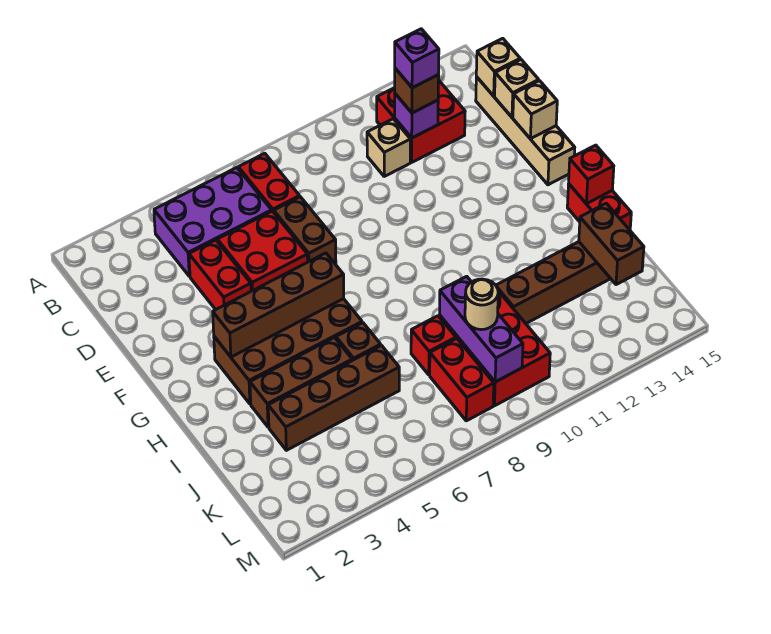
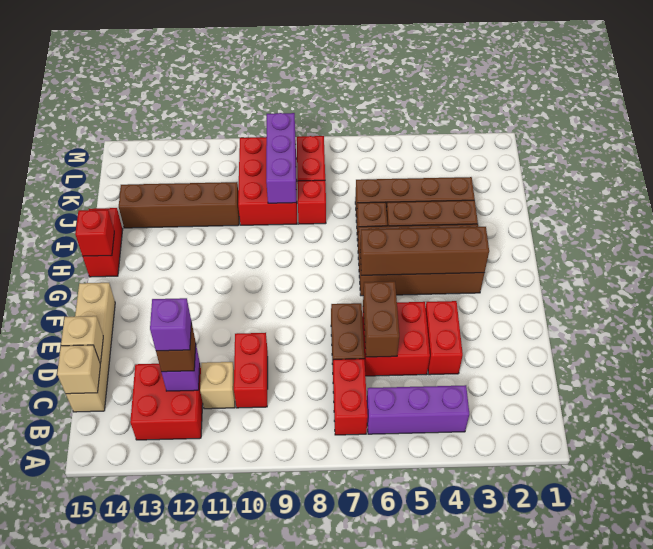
purple 2x3 brick [154,168,272,276] -> purple 1x3 brick [367,385,469,434]
none -> red 1x2 brick [234,333,268,408]
tan 1x1 brick [513,81,557,139] -> none
brown 1x2 brick [579,203,644,285] -> brown 1x2 brick moved to [363,281,399,357]
tan 1x1 round brick [465,279,498,330] -> none

